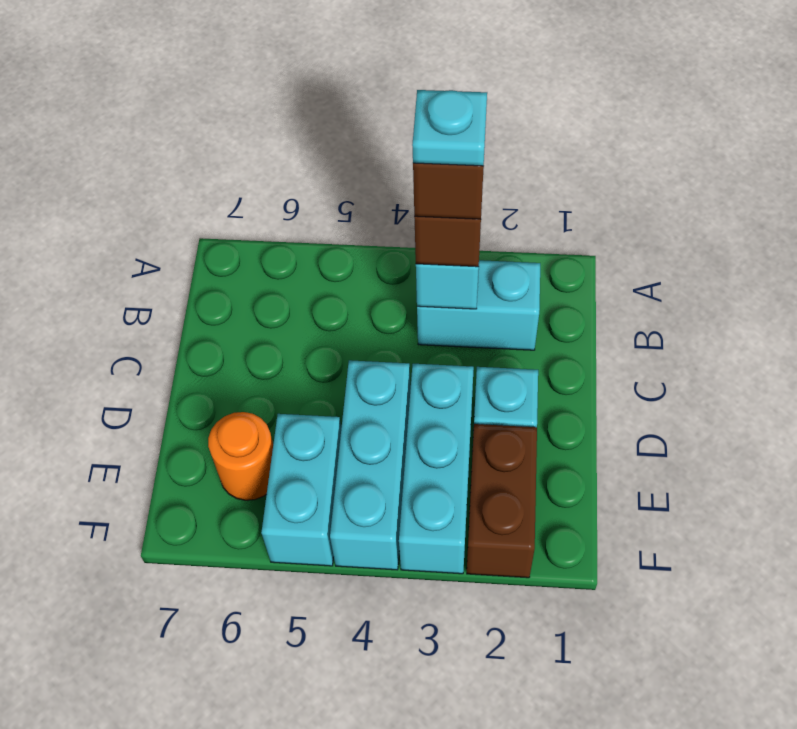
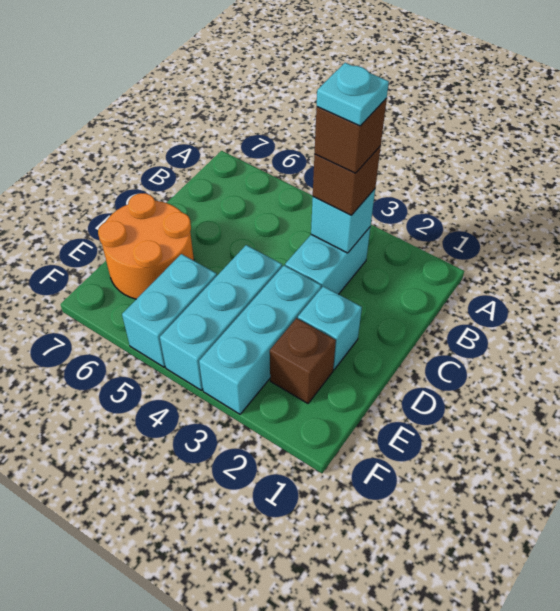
cyan 1x2 brick [417,260,540,350] -> cyan 1x2 brick turned to [285,227,370,294]
brown 1x2 brick [467,424,537,578] -> brown 1x1 brick [270,318,336,403]
orange 1x1 round brick [208,412,273,500] -> orange 2x2 round brick [98,193,194,299]

